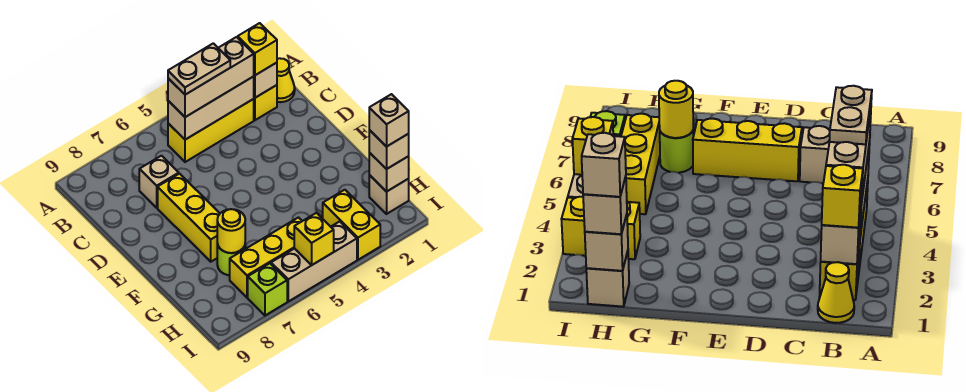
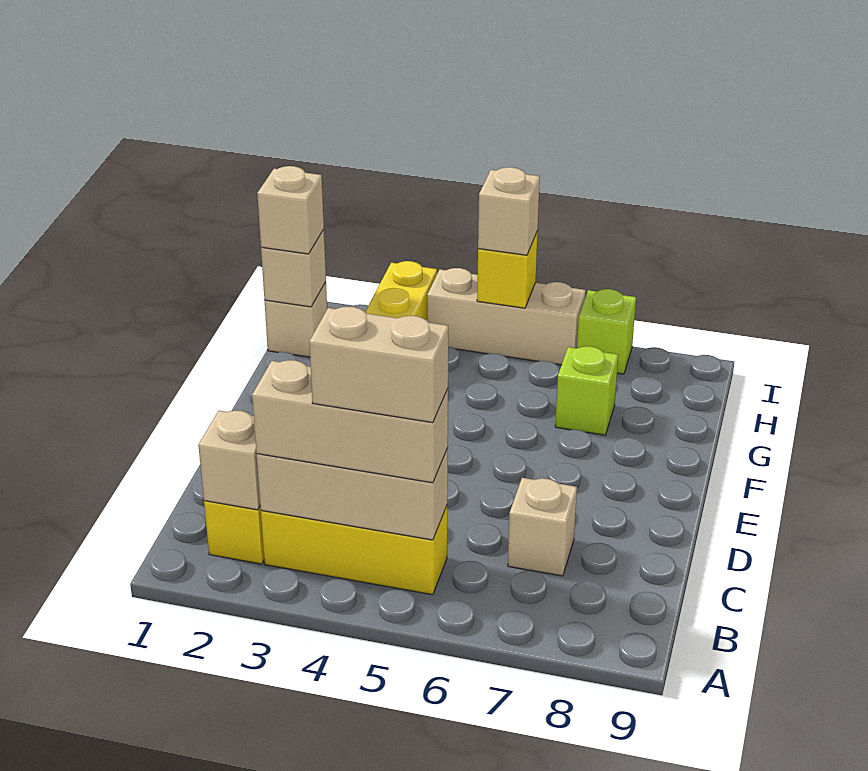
yellow 1x1 cone [277,58,295,102] -> none
yellow 1x1 brick [238,23,277,75] -> none
tan 1x2 plate [168,43,230,95] -> tan 1x2 brick [309,307,448,423]
yellow 1x3 brick [158,174,220,262] -> none
lime 1x1 round brick [217,244,245,275] -> lime 1x1 brick [555,346,618,435]
yellow 1x1 round brick [217,209,245,253] -> none
tan 1x1 brick [369,94,409,147] -> tan 1x1 brick moved to [478,167,540,255]
yellow 1x3 brick [230,217,302,297] -> none

